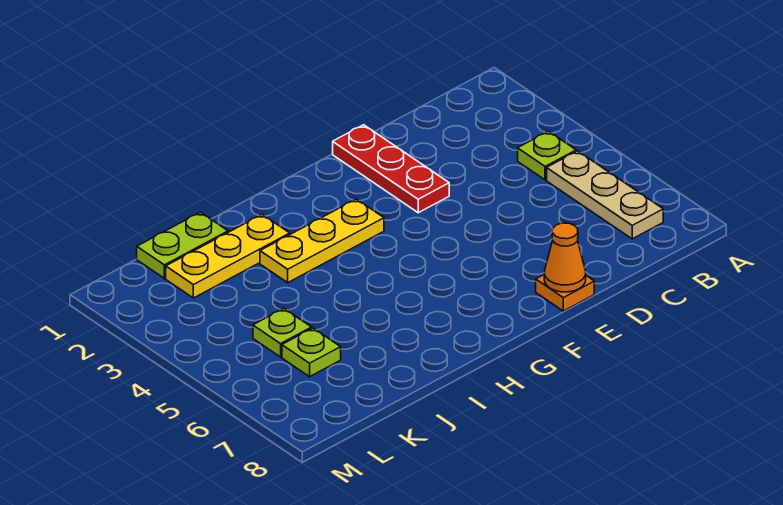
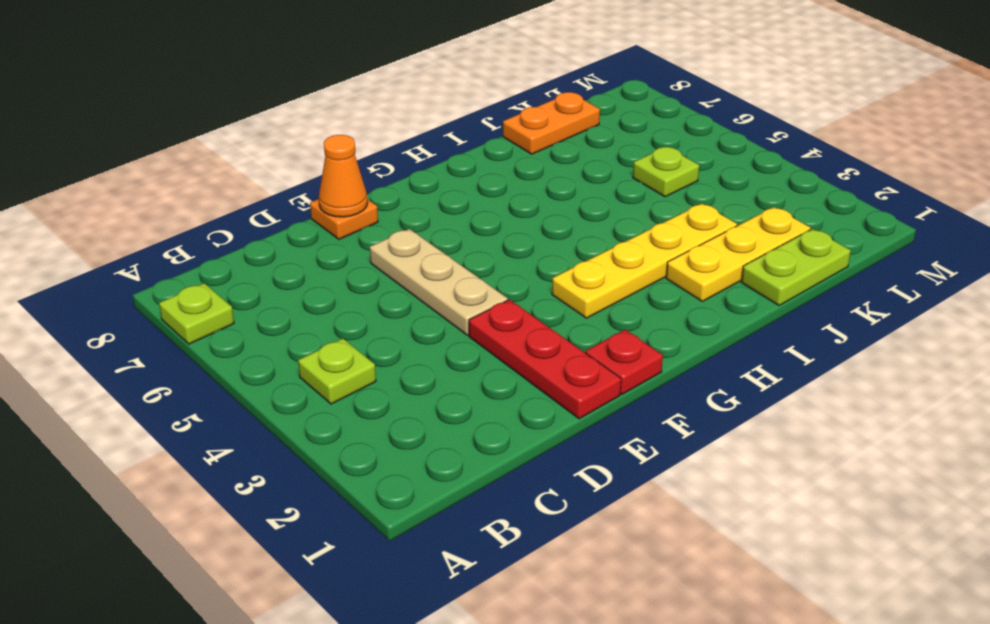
tan 1x3 plate [547,151,663,239] -> tan 1x3 plate moved to [370,229,508,335]
none -> red 1x1 plate [585,330,663,394]
yellow 1x3 plate [260,199,384,283] -> yellow 1x4 plate [552,204,737,318]
none -> orange 1x2 plate [503,92,600,154]
lime 1x1 plate [282,328,341,377] -> lime 1x1 plate moved to [159,283,234,344]

